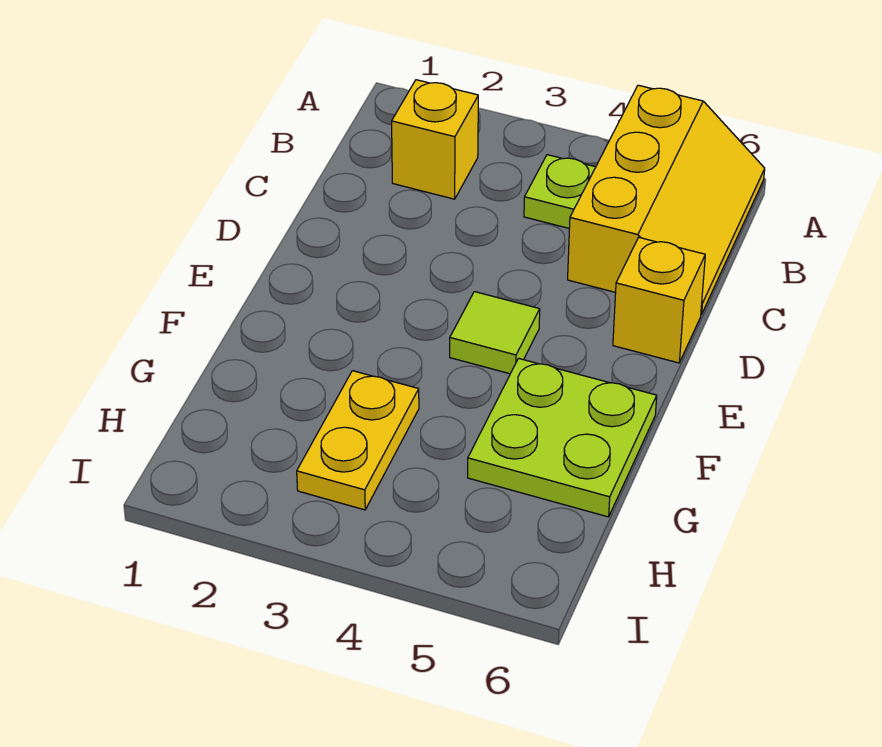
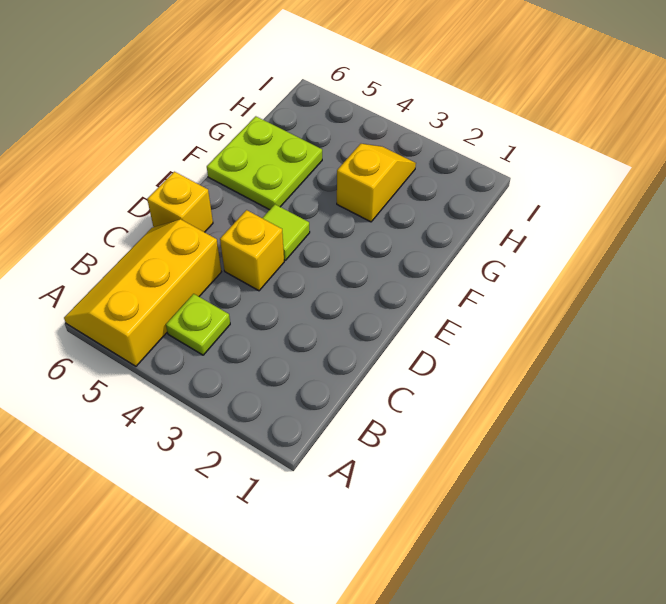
yellow 1x1 brick [392,80,478,199] -> yellow 1x1 brick moved to [220,210,284,291]
yellow 1x2 plate [297,371,419,510] -> yellow 1x2 slope [337,144,416,222]

